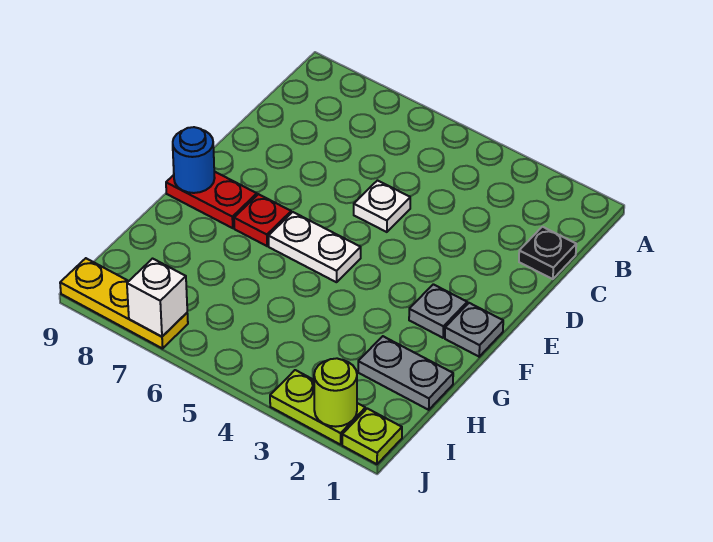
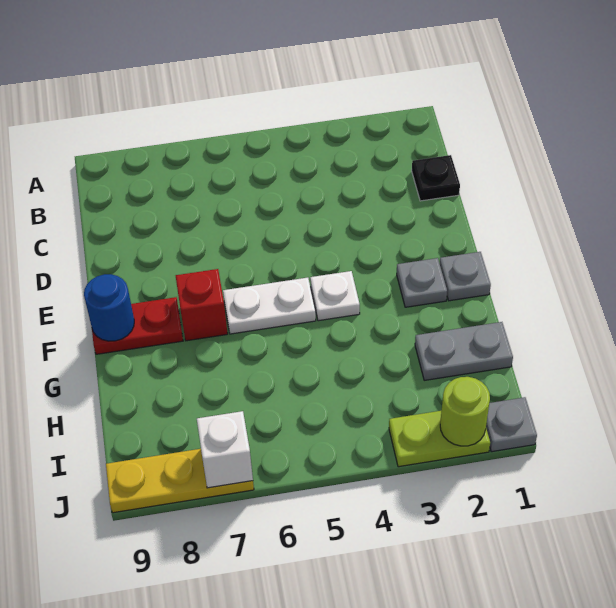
white 1x1 plate [354,181,410,232] -> white 1x1 plate moved to [310,271,360,321]
red 1x1 plate [234,194,291,246] -> red 1x1 brick [176,269,228,341]
lime 1x1 plate [342,408,402,464] -> grey 1x1 plate [486,397,537,452]

